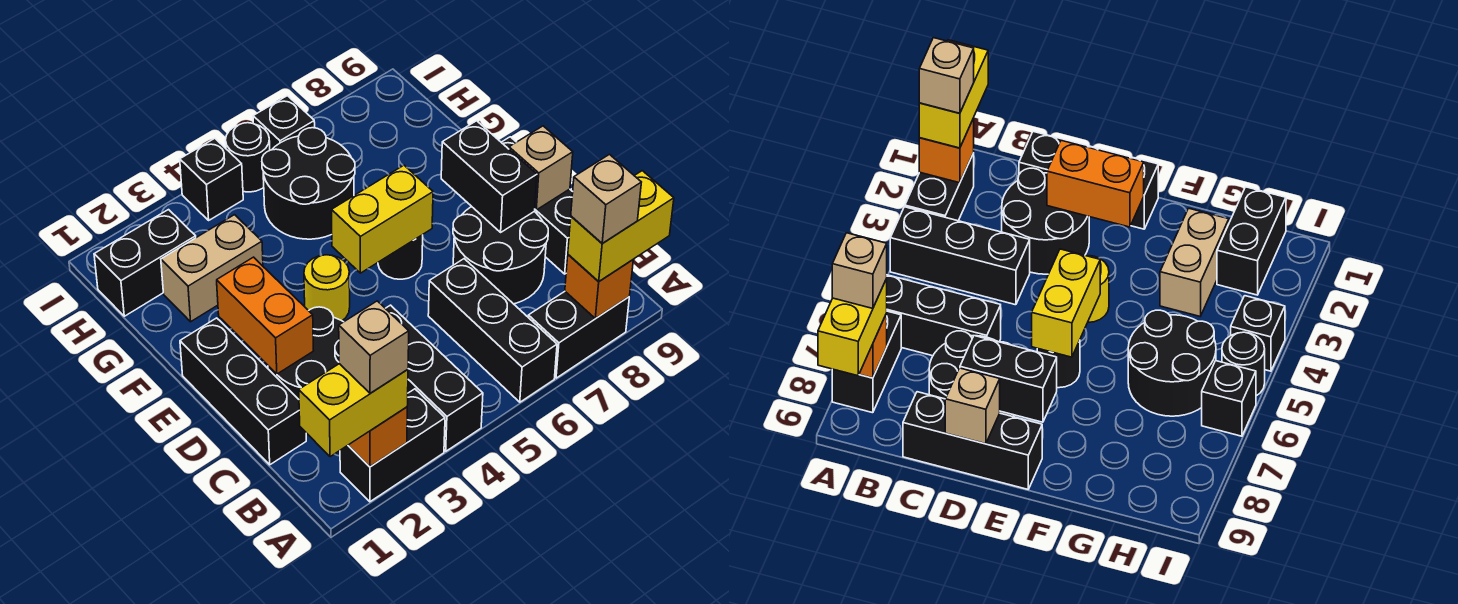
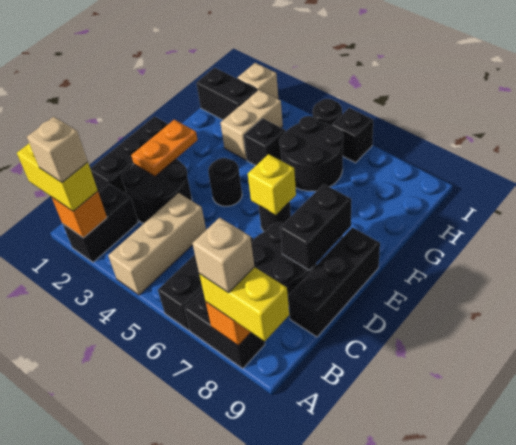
black 1x2 brick [340,389,445,502] -> black 1x2 brick turned to [63,184,138,262]
black 1x3 brick [385,305,483,451] -> tan 1x3 brick [108,193,206,295]
orange 1x2 brick [217,257,313,374] -> orange 1x2 plate [131,120,197,176]
tan 1x1 brick [509,126,573,210] -> tan 1x1 brick moved to [237,63,278,99]
yellow 1x1 round brick [304,255,350,321] -> black 1x1 round brick [208,158,242,206]
yellow 1x2 brick [332,165,433,273] -> yellow 1x1 brick [248,154,296,215]
tan 1x2 brick [161,215,263,322] -> tan 1x2 brick turned to [221,90,283,160]
black 1x1 brick [180,138,243,220] -> black 1x1 brick moved to [244,118,286,166]

